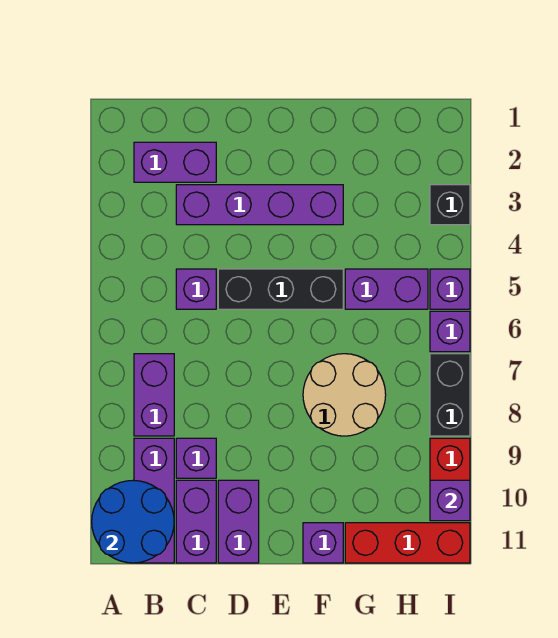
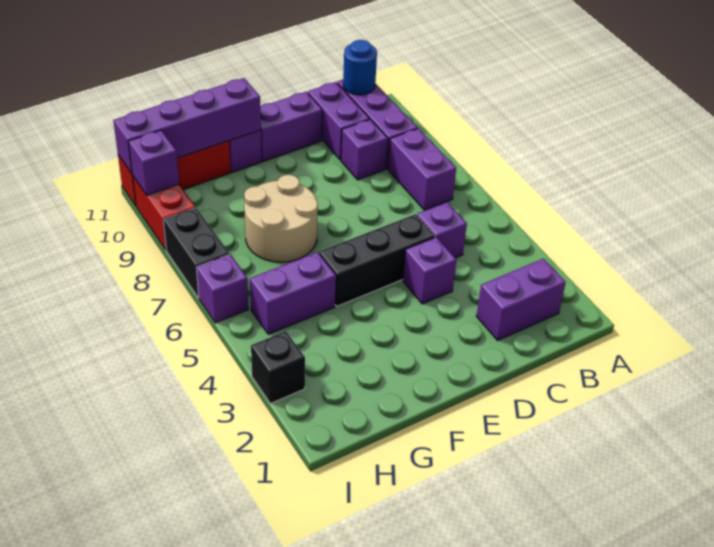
blue 2x2 round brick [92,480,174,563] -> blue 1x1 round brick [343,40,377,95]
purple 1x4 brick [176,185,343,225] -> purple 1x4 brick moved to [113,78,261,173]
purple 1x2 brick [218,480,259,563] -> purple 1x2 brick turned to [260,92,322,161]
purple 1x1 brick [430,269,470,309] -> purple 1x1 brick moved to [403,237,456,304]

